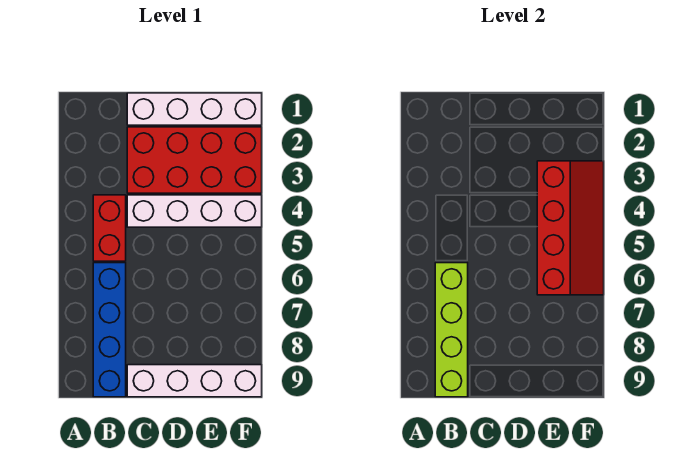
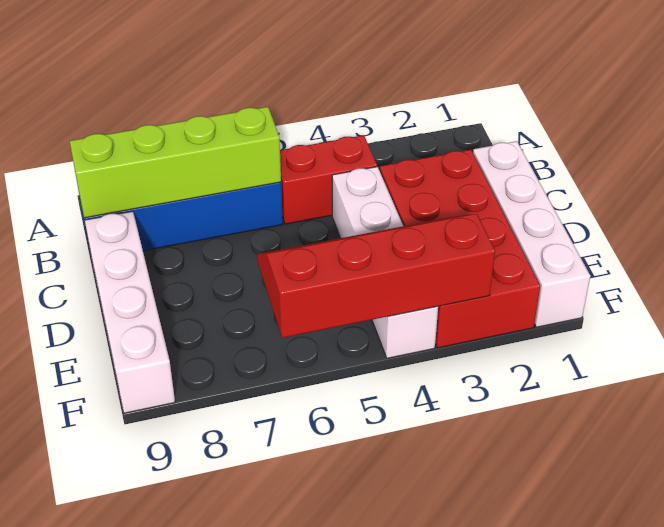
red 2x4 slope [537,161,604,295] -> red 2x4 slope turned to [257,214,495,338]

